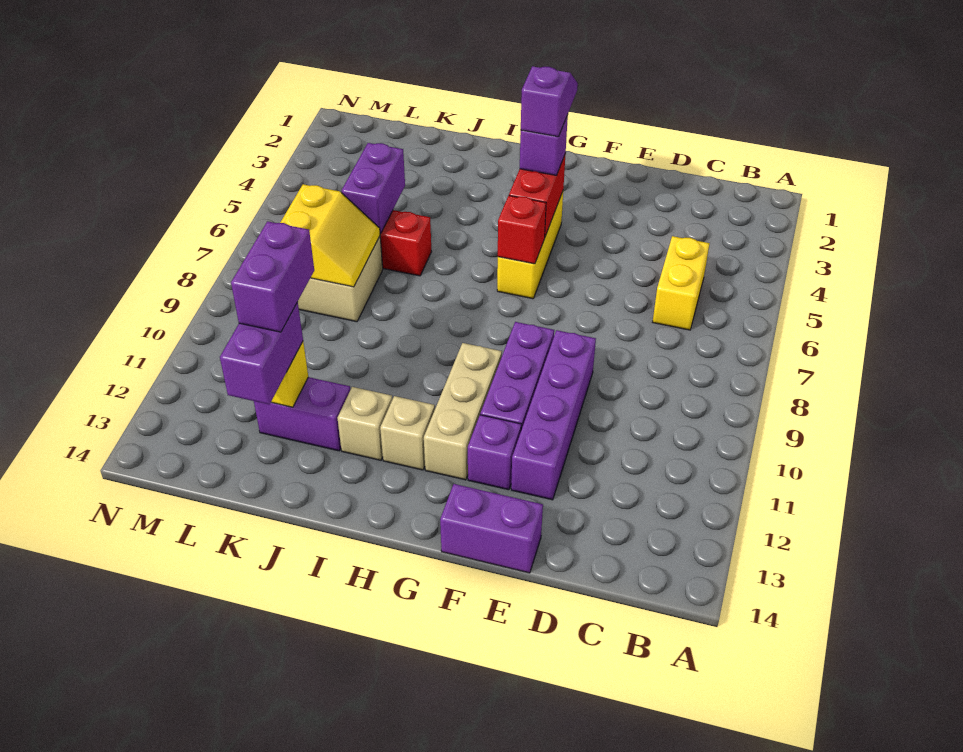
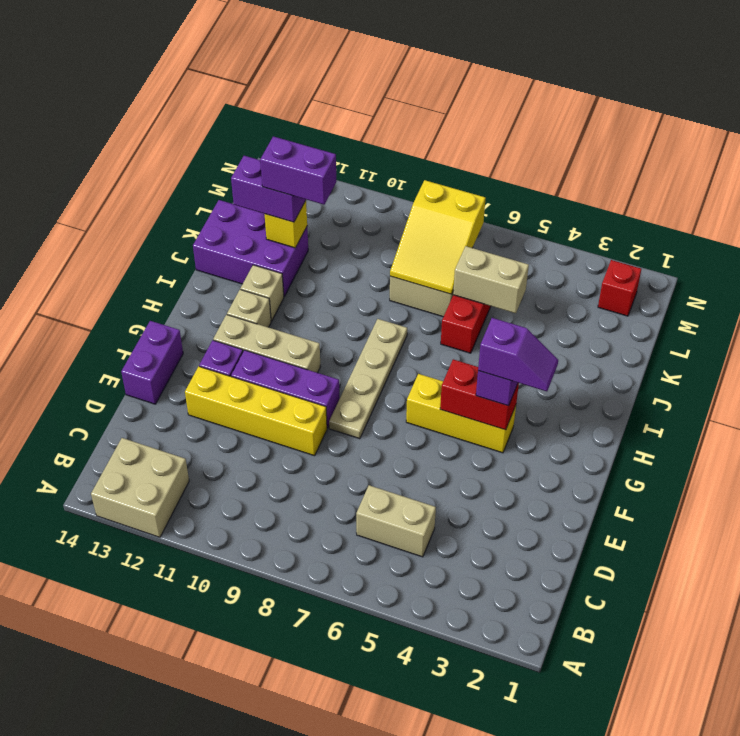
none -> tan 2x2 brick [91,438,189,537]
yellow 1x2 brick [653,236,710,330] -> tan 1x2 brick [356,485,436,557]
purple 1x4 brick [511,330,596,500] -> yellow 1x4 brick [185,366,327,456]
none -> tan 1x4 plate [329,319,407,439]
red 1x1 brick [498,196,546,264] -> red 1x1 brick moved to [598,260,641,316]
purple 1x2 brick [254,377,350,451] -> purple 2x3 brick [193,200,308,296]
purple 1x2 brick [342,143,405,234] -> tan 1x2 brick [453,246,529,313]
yellow 2x2 slope [280,184,380,287] -> yellow 2x3 slope [390,180,486,294]

